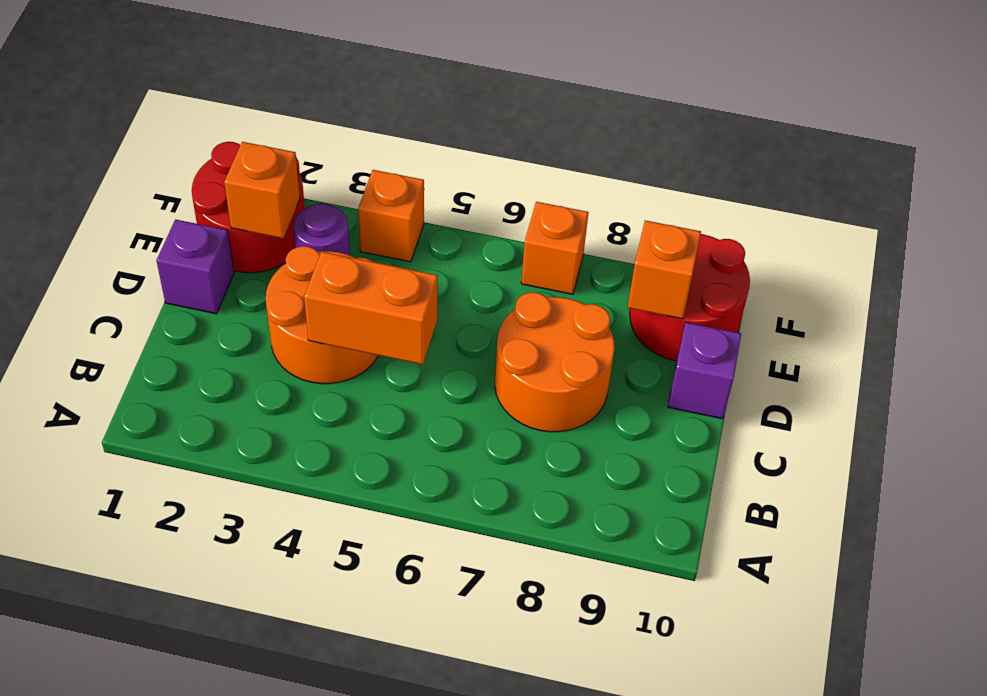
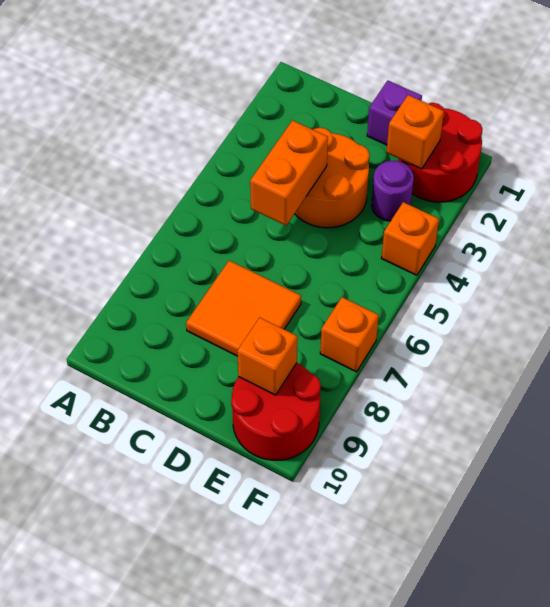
orange 2x2 round brick [495,292,615,432] -> orange 2x2 tile [186,261,301,356]
purple 1x1 brick [668,322,741,419] -> none

